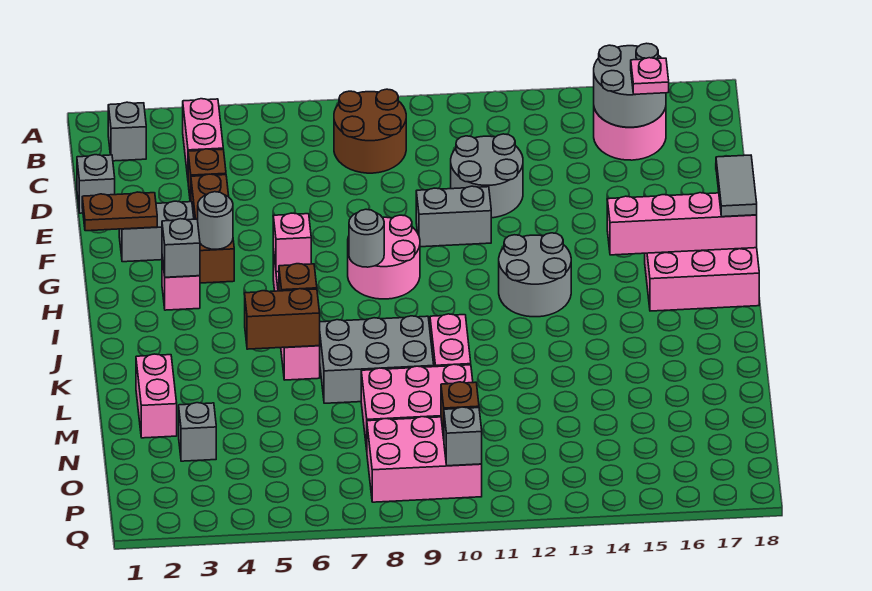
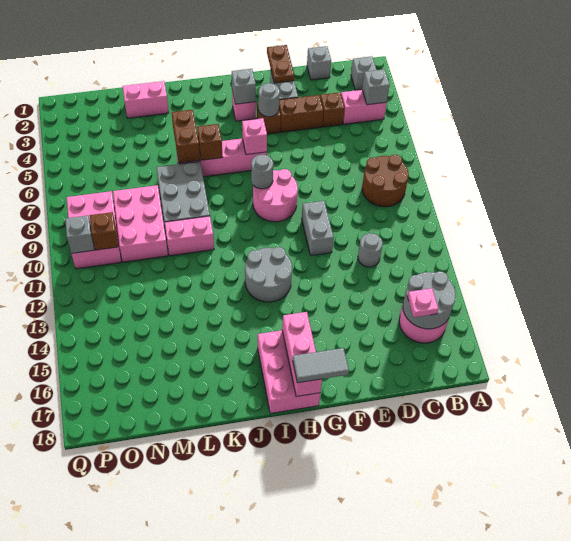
grey 2x2 round brick [451,134,523,218] -> grey 1x1 round brick [358,233,383,267]
pink 1x4 brick [607,193,757,255] -> pink 1x3 brick [282,312,322,396]
grey 1x1 brick [179,403,216,461] -> grey 1x1 brick moved to [362,69,389,105]

